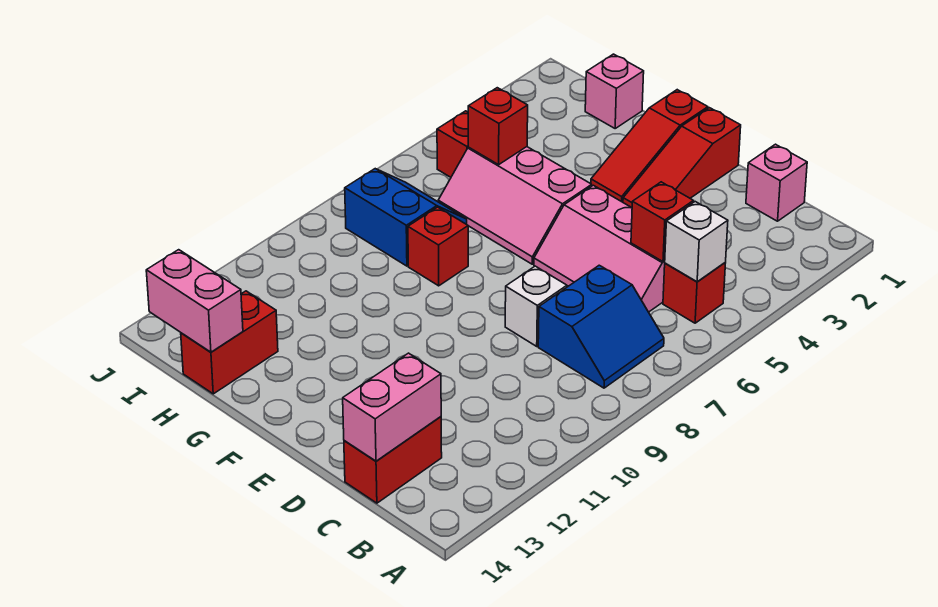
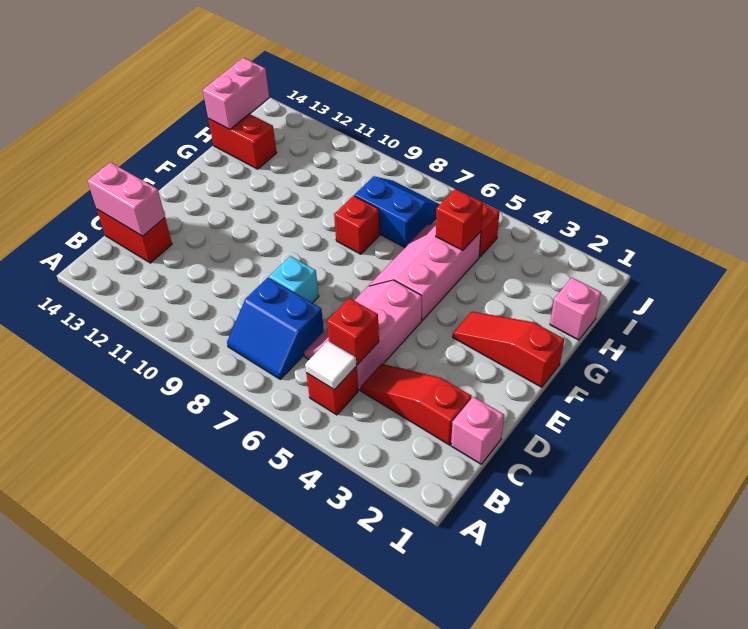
white 1x1 brick [665,202,728,282] -> white 1x1 tile [305,341,357,390]
white 1x1 brick [505,266,567,346] -> cyan 1x1 brick [269,256,319,303]
red 1x3 slope [623,108,741,208] -> red 1x3 slope moved to [361,364,472,445]
blue 2x2 slope [345,169,467,266] -> blue 2x2 slope turned to [355,176,440,247]

